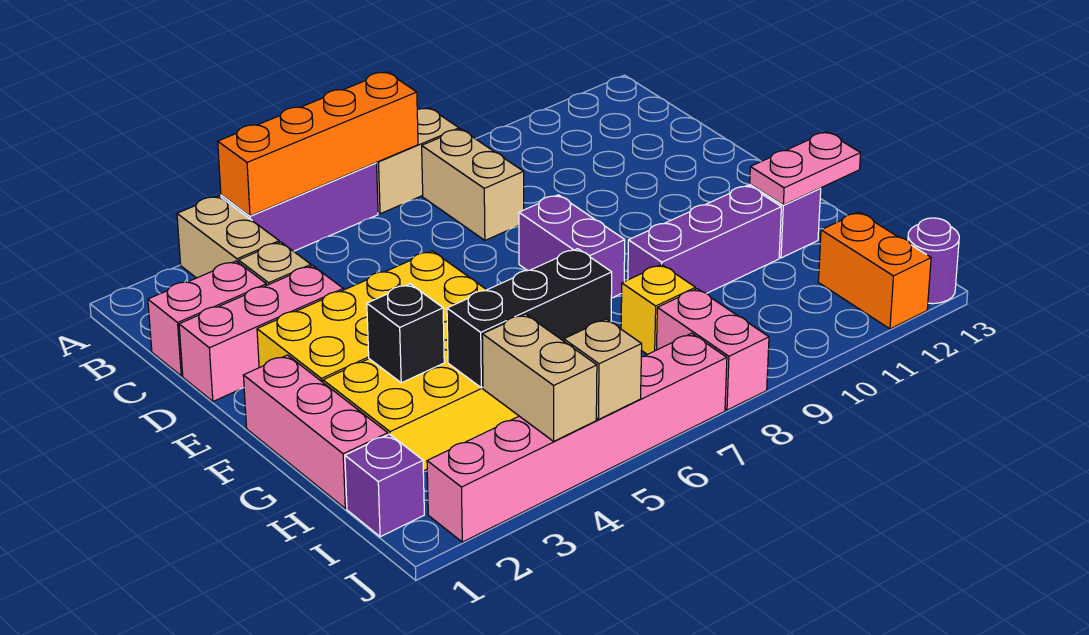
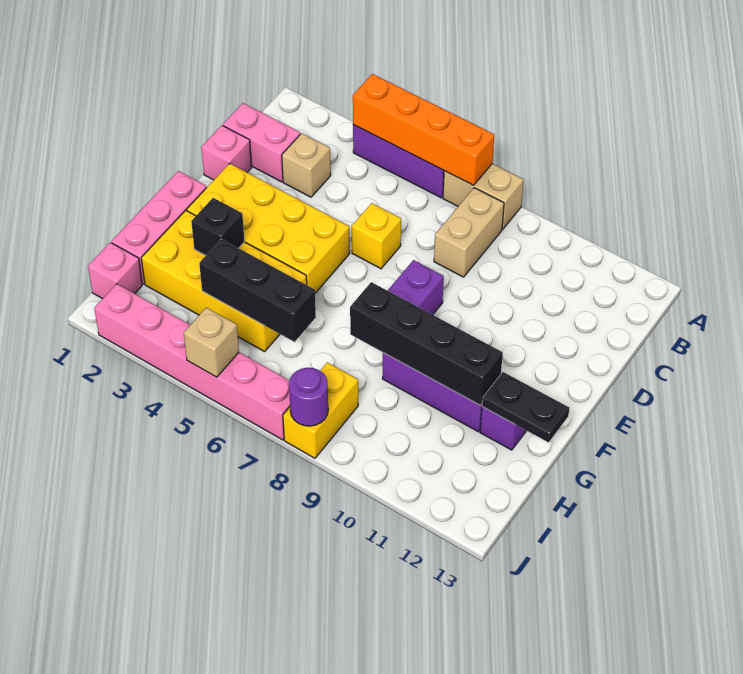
tan 1x2 brick [177,196,279,278] -> none
pink 1x3 brick [179,266,343,401] -> pink 1x1 brick [201,125,252,180]
none -> black 1x4 brick [350,282,503,405]
pink 1x2 plate [750,132,861,205] -> black 1x2 plate [482,372,569,442]
yellow 1x1 brick [621,264,696,355] -> yellow 1x1 brick moved to [352,203,401,269]
purple 1x1 brick [345,434,424,537] -> pink 1x1 brick [88,242,142,299]
tan 1x2 brick [482,314,597,441] -> none
pink 1x2 brick [656,289,769,410] -> yellow 1x2 brick [283,362,358,458]
orange 1x2 brick [818,212,931,329] -> none
purple 1x1 round brick [908,218,959,304] -> purple 1x1 round brick moved to [289,368,328,426]

